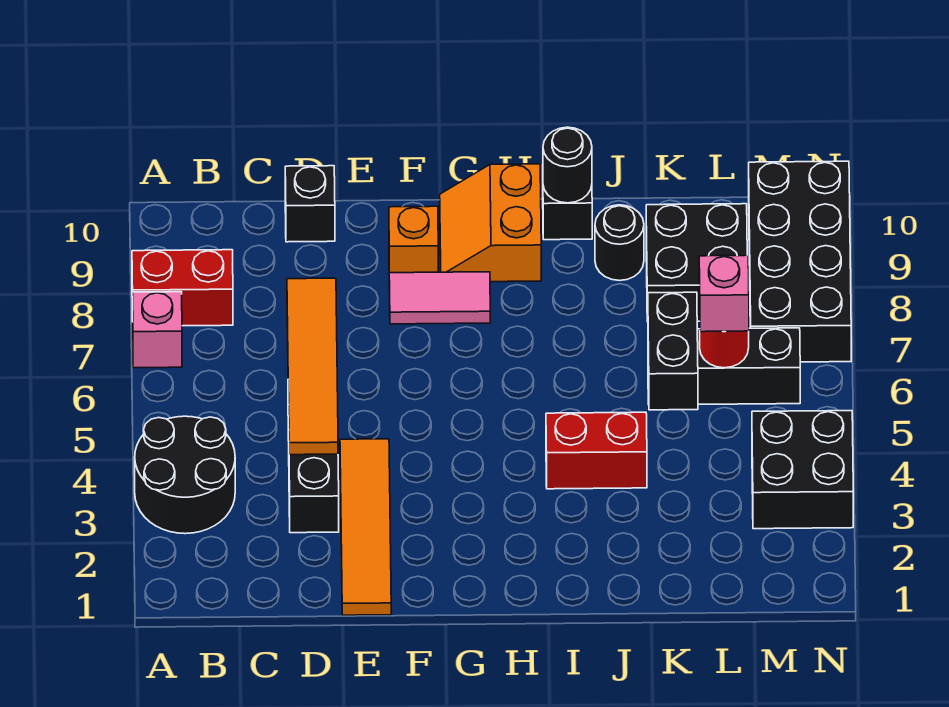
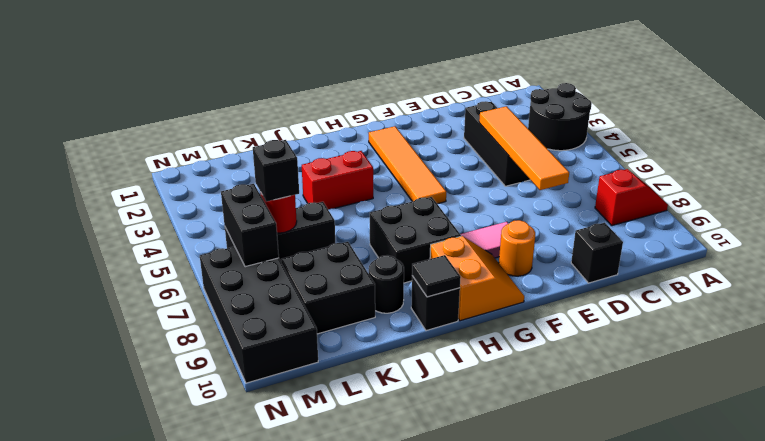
pink 1x1 brick [133,292,182,368] -> none
red 1x2 brick [132,250,233,326] -> red 1x2 slope [595,169,668,226]
orange 1x4 tile [340,439,391,615] -> orange 1x4 tile moved to [369,126,446,204]
orange 1x1 brick [389,206,438,273] -> orange 1x1 round brick [499,220,535,276]
black 1x1 round brick [543,127,592,203] -> black 1x1 tile [412,255,461,297]
black 1x2 brick [648,292,698,410] -> black 1x2 brick moved to [221,184,279,267]
pink 1x1 brick [699,255,749,332] -> black 1x1 brick [253,140,299,202]
black 2x2 brick [752,411,853,529] -> black 2x2 brick moved to [370,197,461,283]

